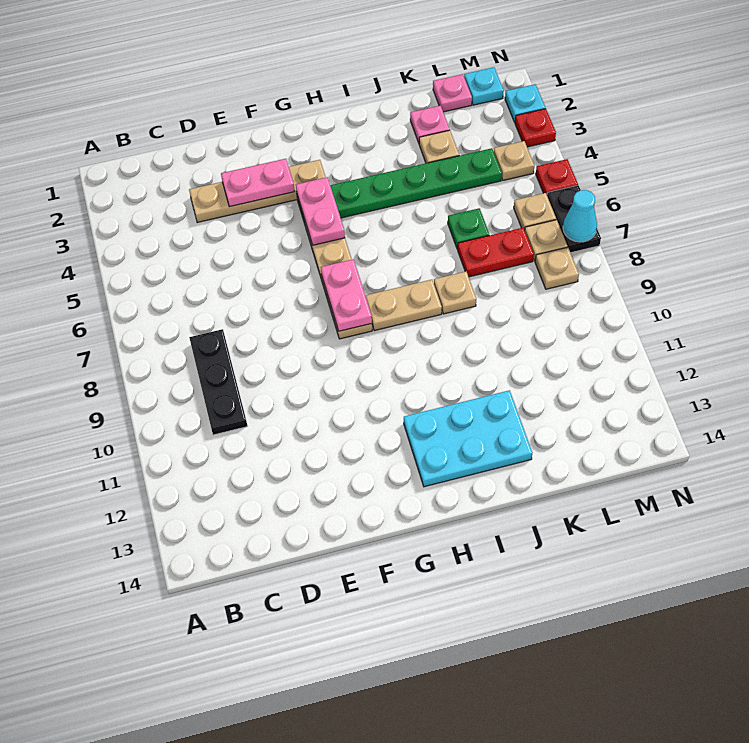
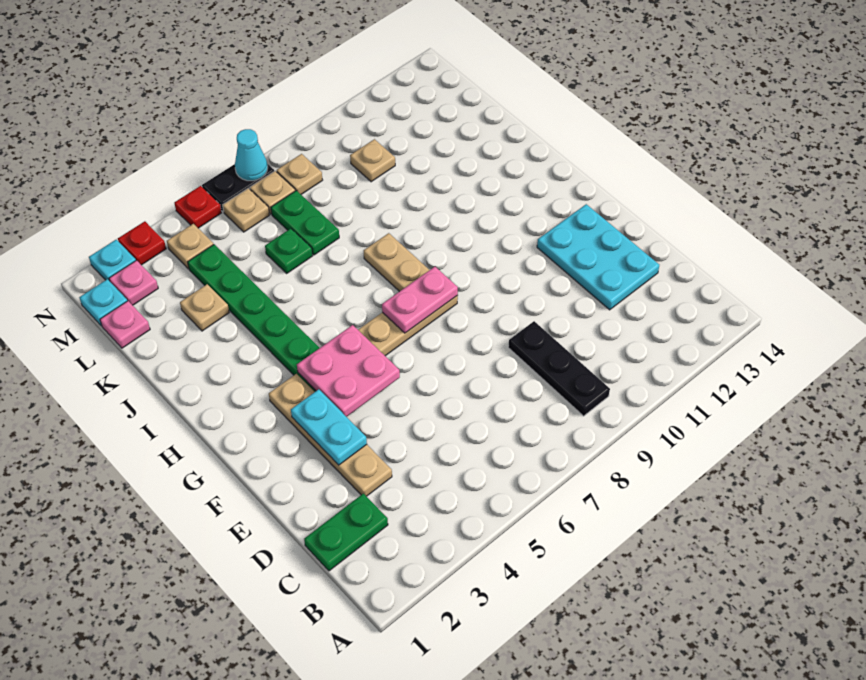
none -> green 1x2 plate [304,493,388,571]
black 1x3 plate [189,329,247,435] -> black 1x3 plate turned to [508,321,610,416]
pink 1x2 plate [221,159,295,207] -> cyan 1x2 plate [291,389,367,465]
pink 1x2 plate [296,177,345,245] -> pink 2x2 plate [297,325,400,417]
cyan 2x3 plate [404,390,532,487] -> cyan 2x3 plate moved to [537,204,659,310]
tan 1x1 plate [434,272,476,314] -> tan 1x1 plate moved to [350,139,395,182]
pink 1x1 plate [410,106,450,143] -> pink 1x1 plate moved to [109,260,158,305]
red 1x2 plate [458,228,534,277] -> green 1x2 plate [271,190,339,255]

